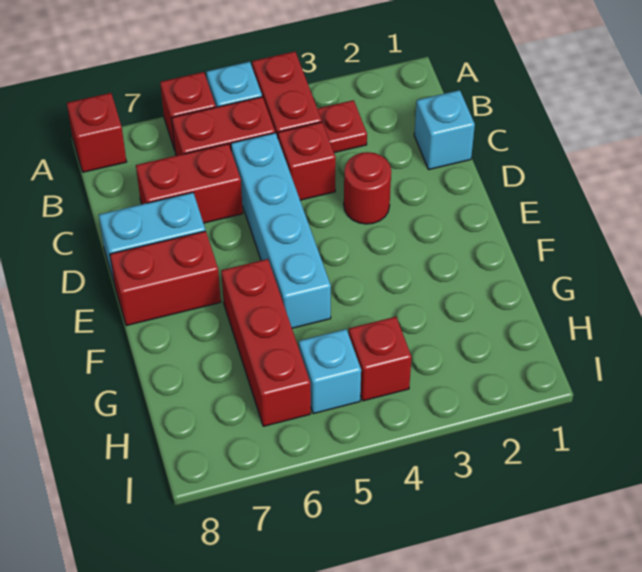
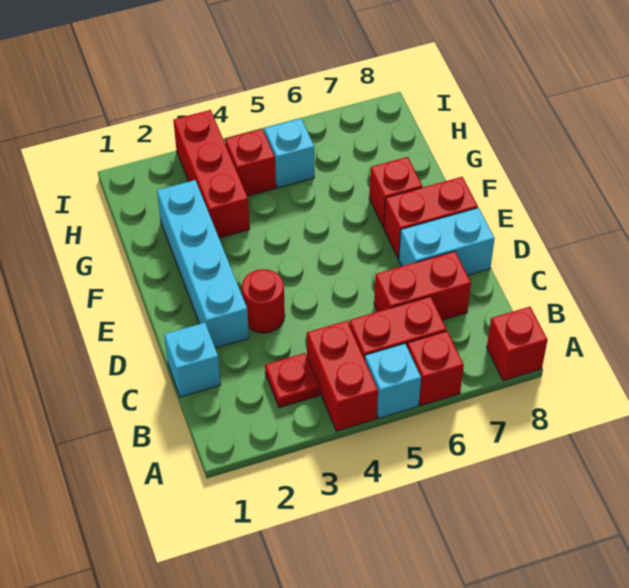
red 1x1 brick [278,122,336,200] -> red 1x1 brick moved to [369,157,422,227]
cyan 1x4 brick [231,133,331,328] -> cyan 1x4 brick moved to [157,180,249,348]
red 1x3 brick [221,259,311,426] -> red 1x3 brick moved to [173,110,250,238]

